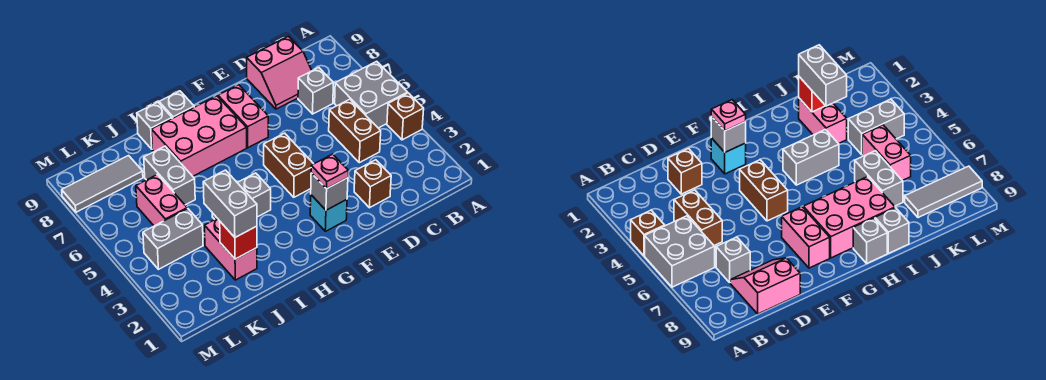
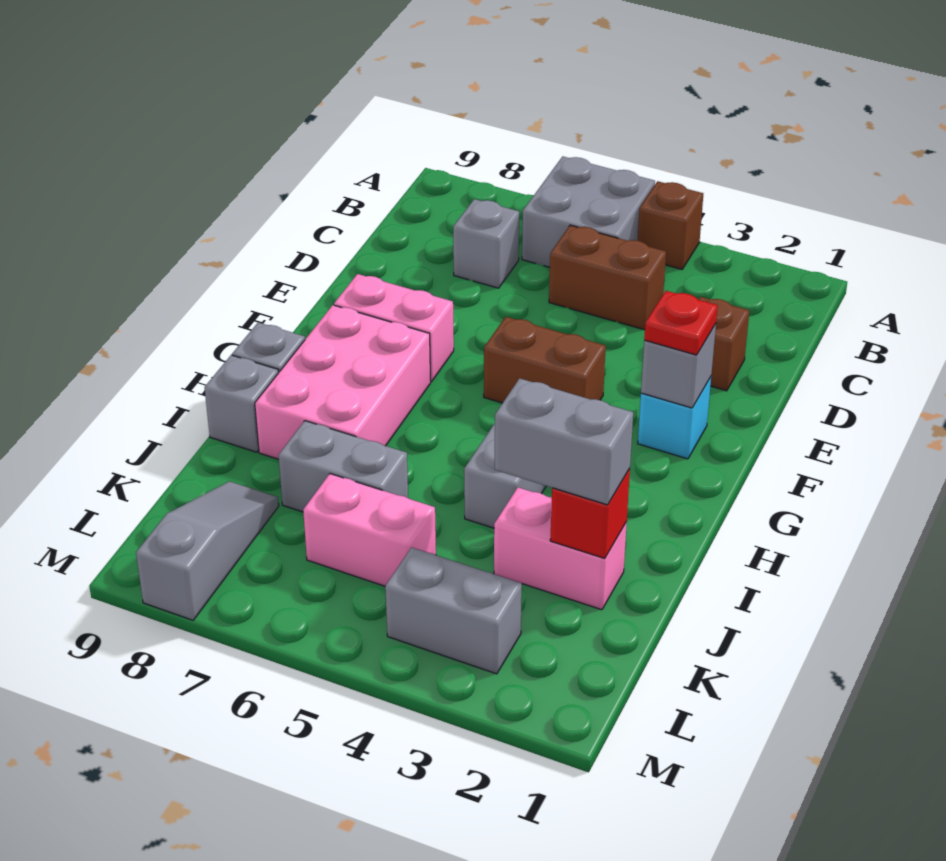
pink 2x2 slope [247,36,312,109] -> none
pink 1x1 plate [311,154,348,189] -> red 1x1 plate [644,291,718,355]
grey 1x2 brick [143,208,203,269] -> grey 1x2 brick turned to [385,547,522,674]
grey 1x3 tile [62,156,143,212] -> grey 1x3 slope [136,481,279,620]

